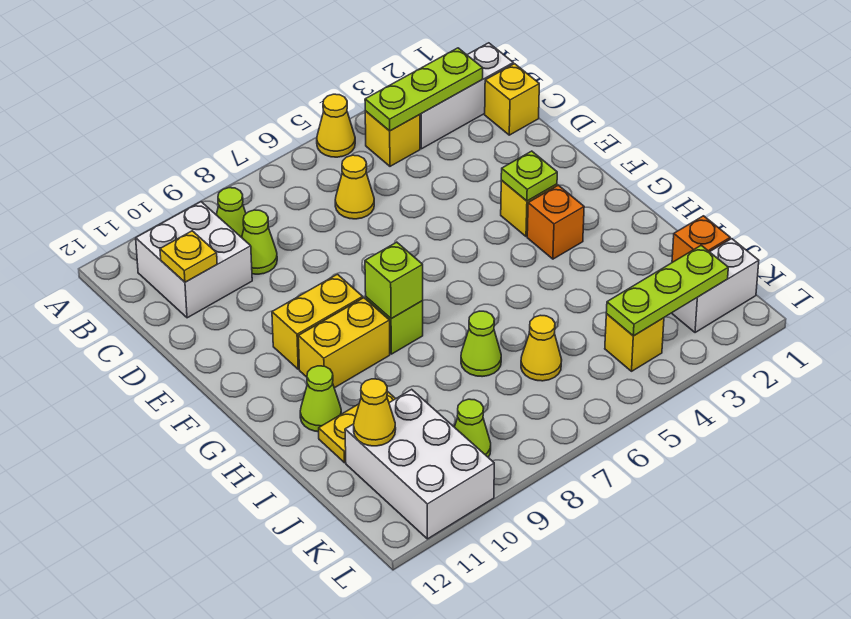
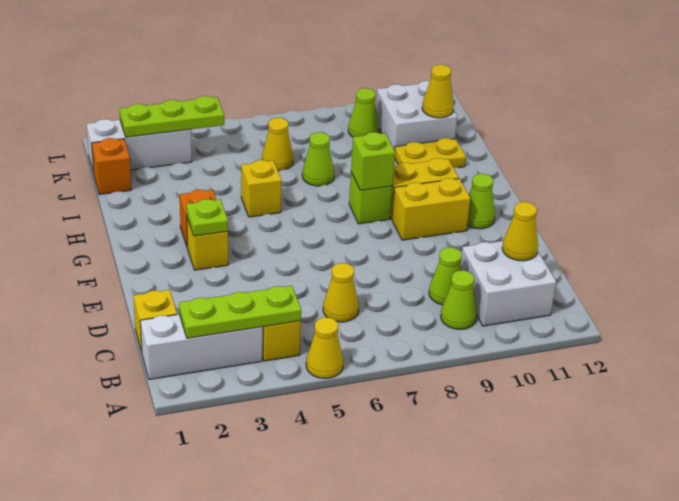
yellow 1x1 plate [160,231,217,282] -> yellow 1x1 cone [502,202,538,261]
lime 1x1 cone [300,366,341,432] -> lime 1x1 cone moved to [467,174,495,229]
white 2x3 brick [345,389,494,539] -> white 2x2 brick [376,81,457,150]
white 1x2 brick [672,239,759,333] -> white 1x3 brick [87,119,192,174]
yellow 1x1 brick [605,314,664,371] -> yellow 1x1 brick moved to [241,160,282,217]

